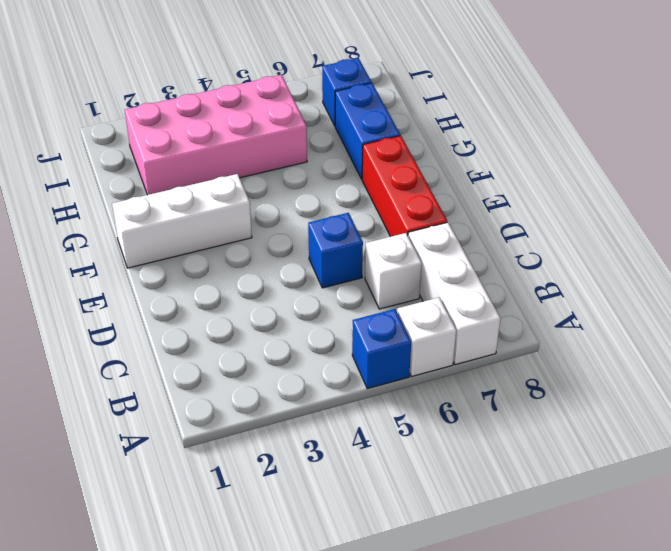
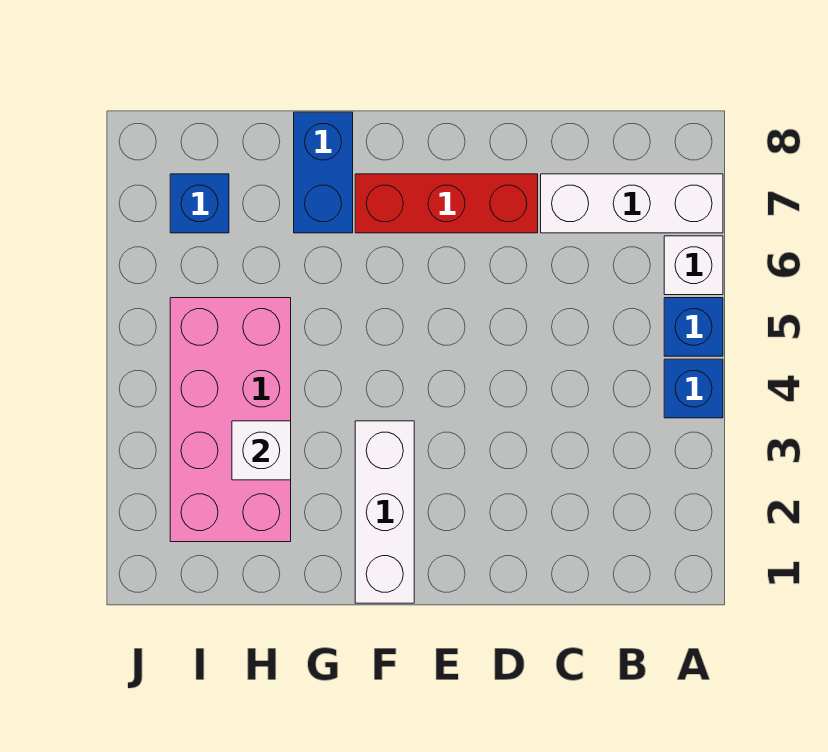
white 1x1 brick [365,233,422,309] -> white 1x1 brick moved to [232,421,291,480]
blue 1x1 brick [308,213,363,288] -> blue 1x1 brick moved to [664,359,723,418]
blue 1x2 brick [335,83,400,179] -> blue 1x2 brick turned to [294,112,353,233]

